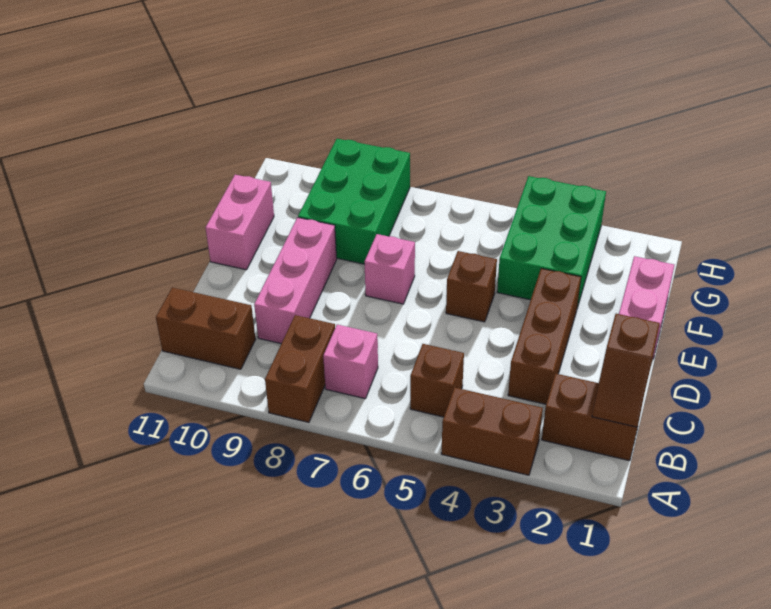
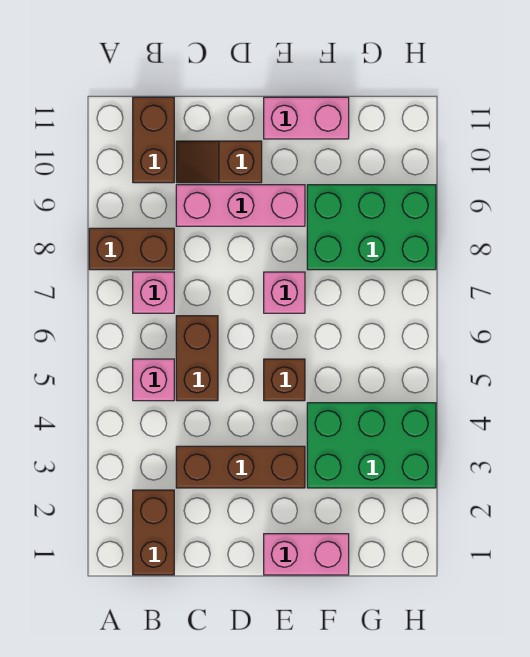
brown 1x2 brick [441,387,543,475] -> brown 1x2 brick moved to [176,316,218,401]
brown 1x2 slope [592,314,660,427] -> brown 1x2 slope moved to [176,141,262,183]
brown 1x1 brick [410,344,464,417] -> pink 1x1 brick [133,359,174,401]

